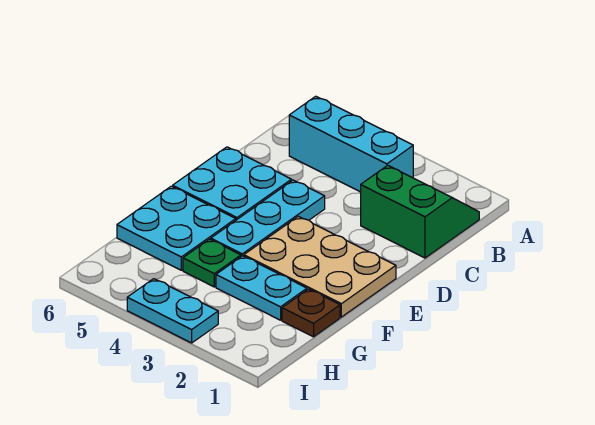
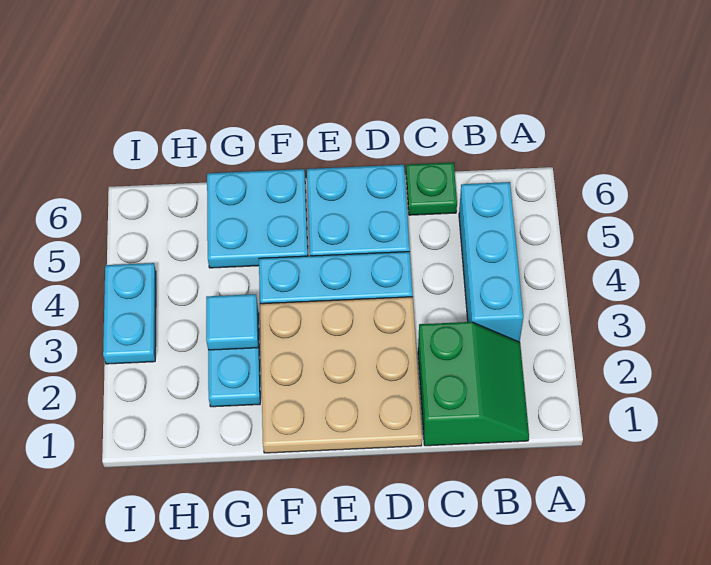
tan 2x3 plate [244,216,396,317] -> tan 3x3 plate [260,297,422,453]
brown 1x1 plate [282,289,340,337] -> none
none -> cyan 1x1 tile [206,294,258,350]
green 1x1 plate [183,239,241,287] -> green 1x1 plate moved to [406,163,457,215]

